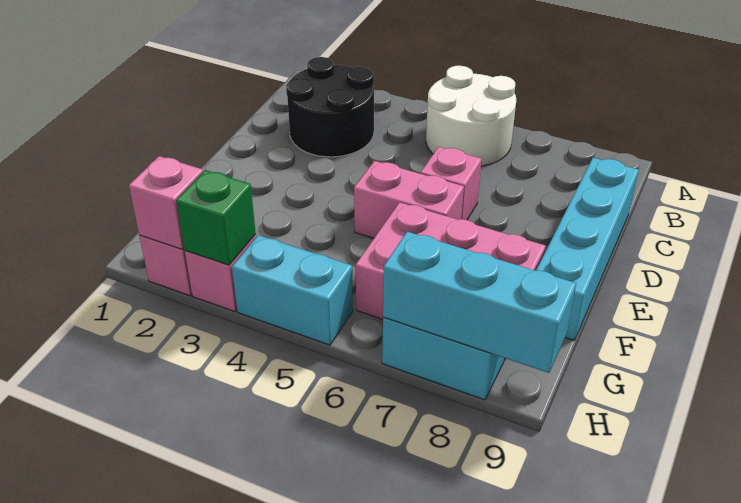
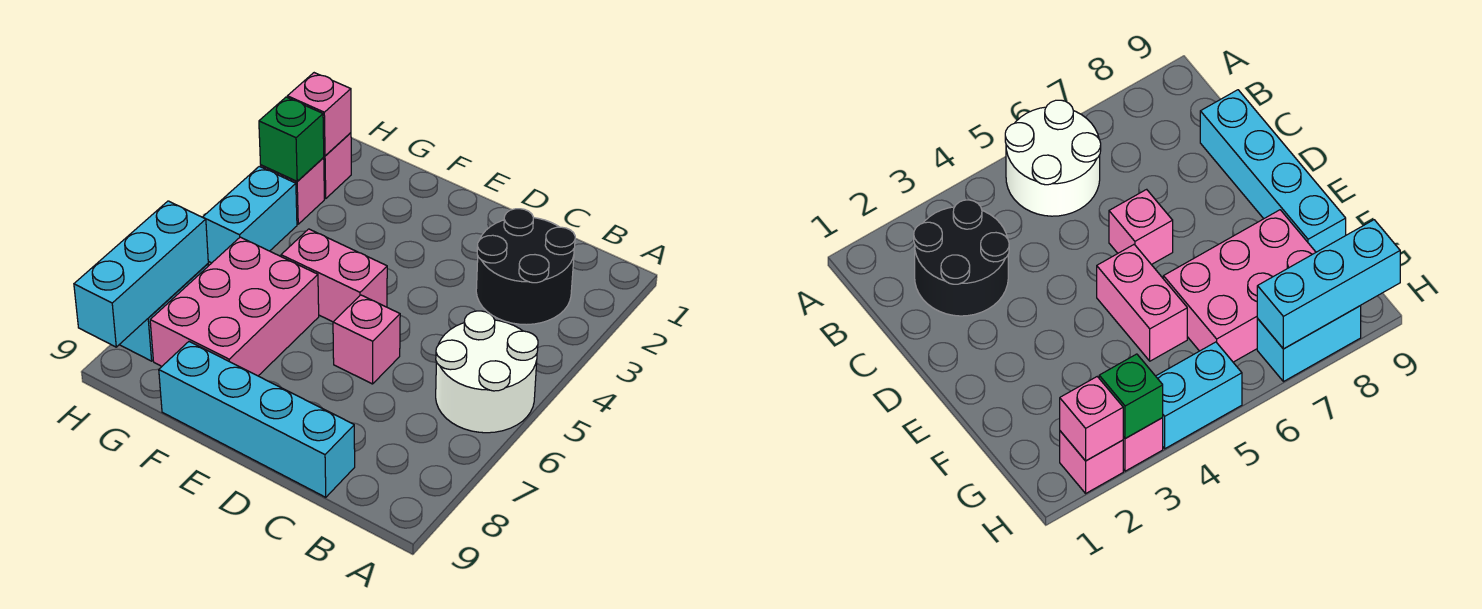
pink 1x2 brick [354,161,464,238] -> pink 1x2 brick turned to [281,229,387,322]

